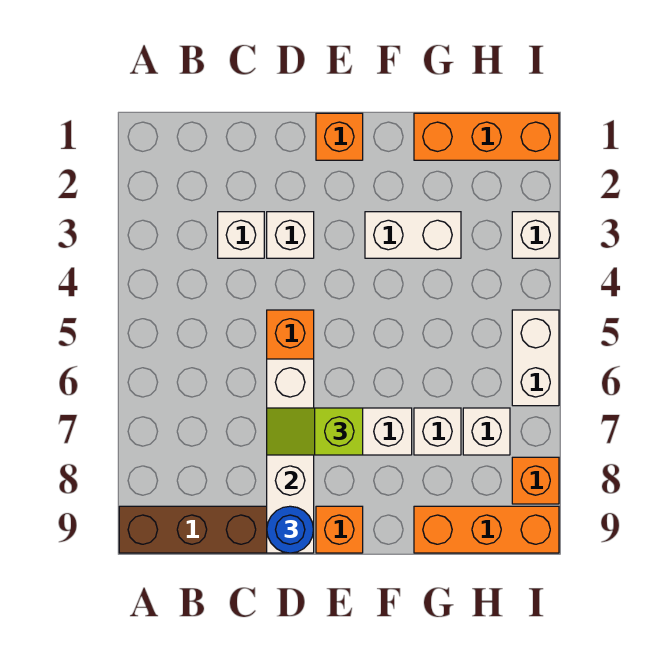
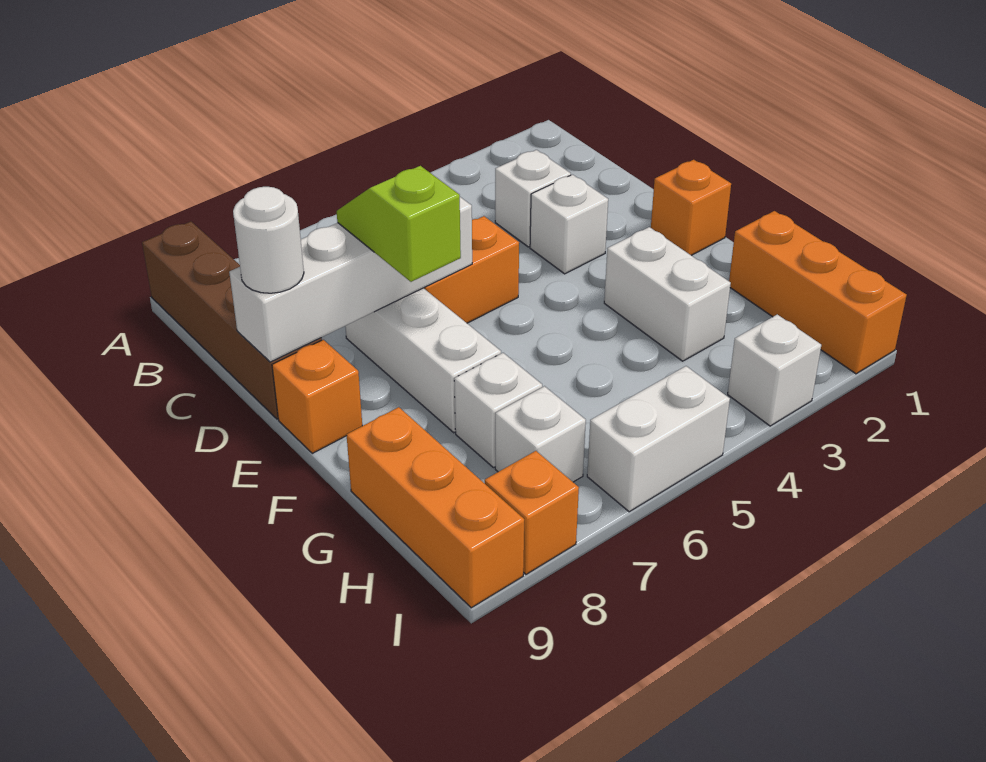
blue 1x1 round brick [267,506,314,553] -> white 1x1 round brick [233,187,304,293]

